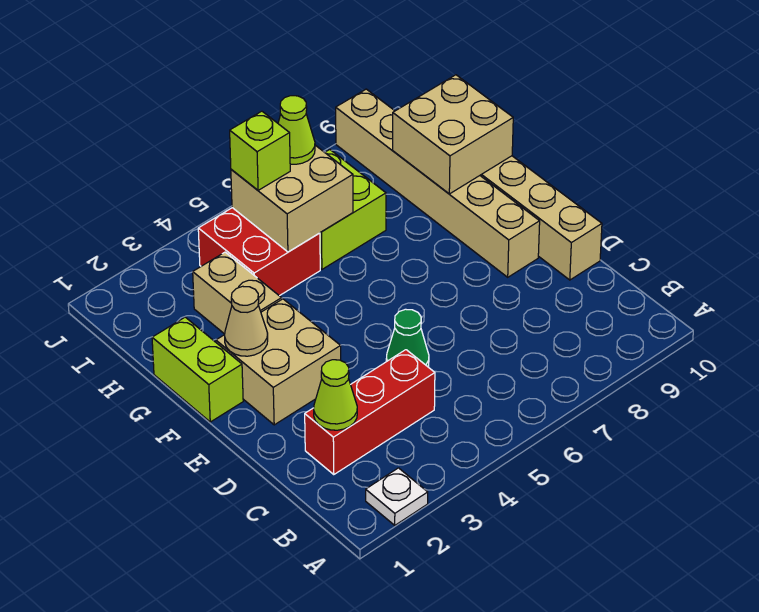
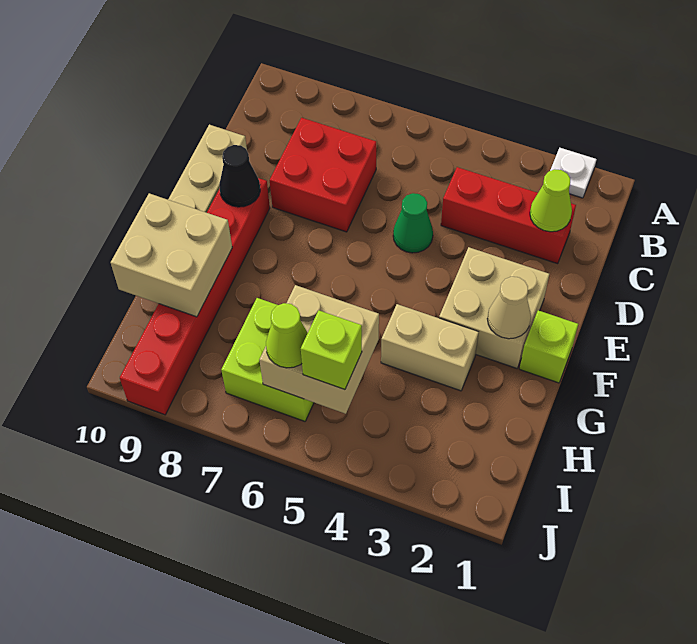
tan 1x6 brick [336,89,540,277] -> red 1x6 brick [120,178,270,415]
none -> black 1x1 cone [219,145,260,207]
lime 1x2 brick [152,317,243,422] -> lime 1x1 brick [520,310,578,383]
tan 1x2 brick [193,252,282,334] -> tan 1x2 brick turned to [381,304,479,391]
red 2x2 brick [198,208,320,296] -> red 2x2 brick moved to [270,118,376,232]

